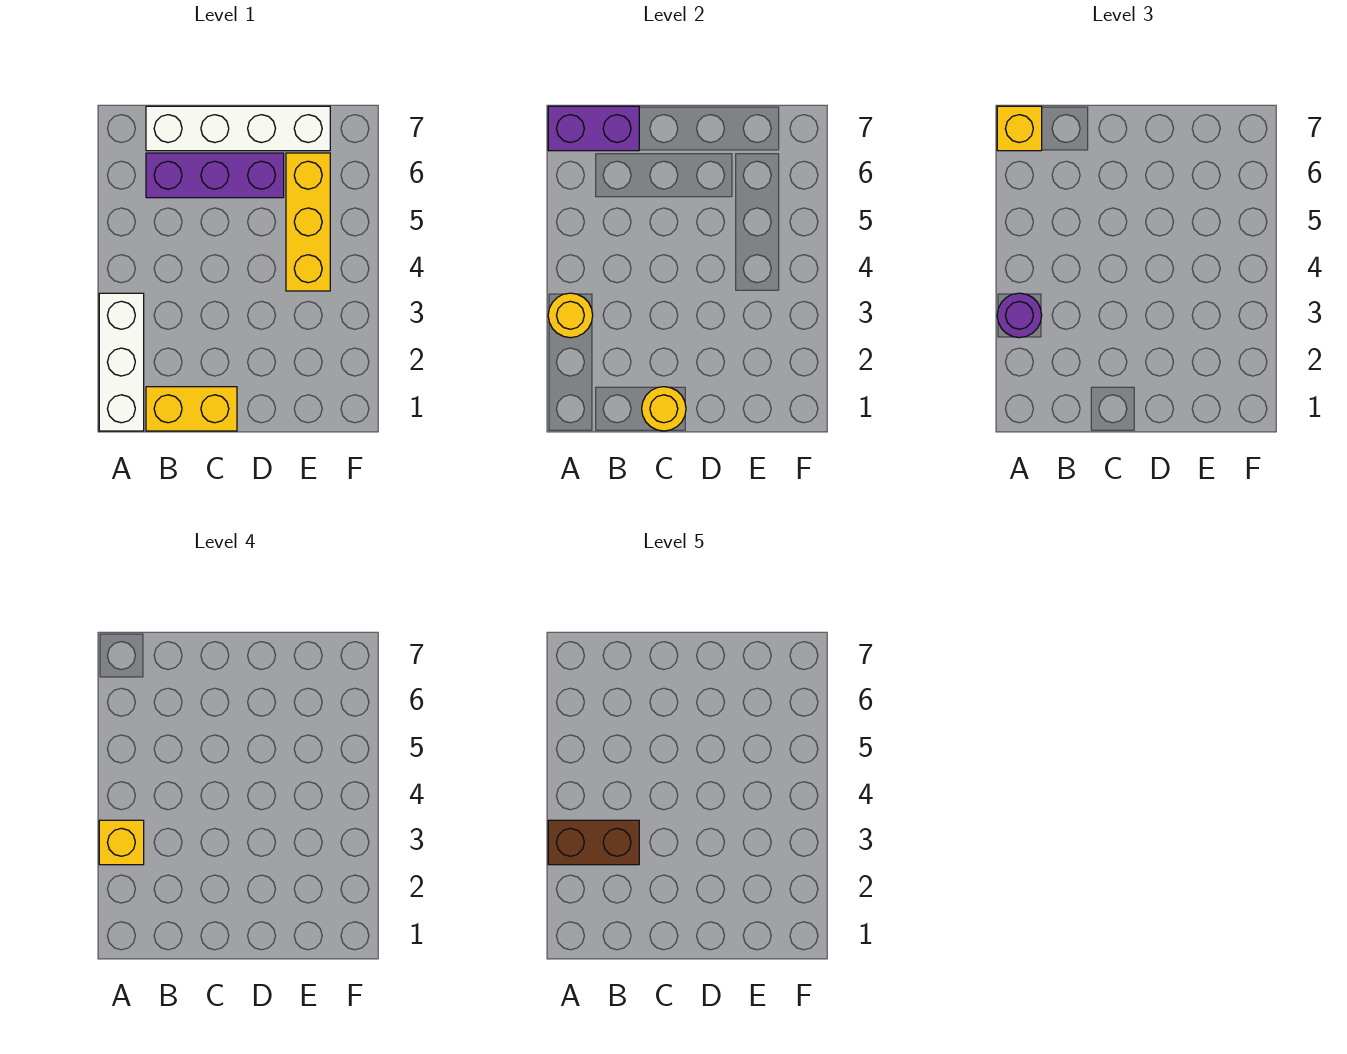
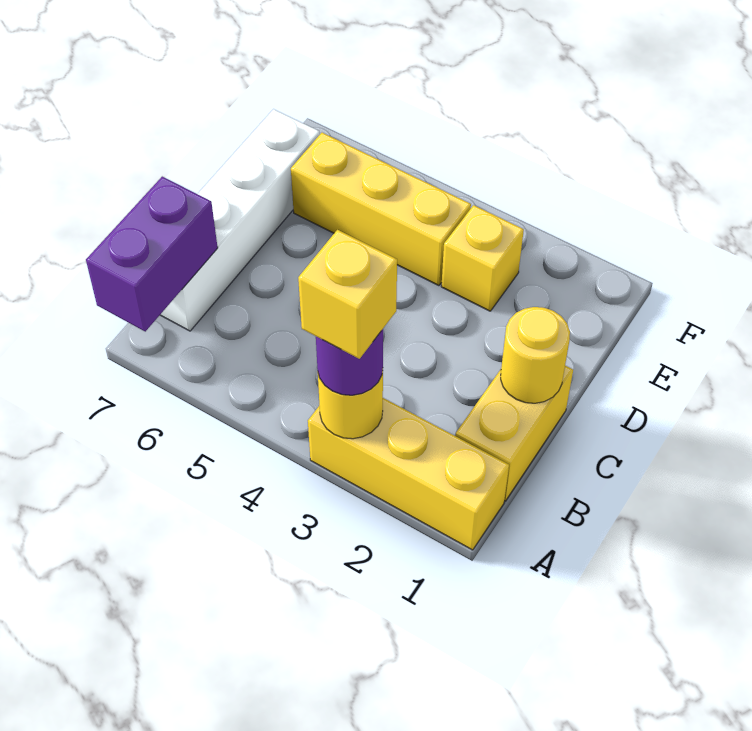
white 1x3 brick [99,293,144,431] -> yellow 1x3 brick [308,398,509,550]
brown 1x2 brick [548,820,639,865] -> none
yellow 1x1 brick [997,106,1042,151] -> yellow 1x1 brick moved to [441,205,524,311]
purple 1x3 brick [146,153,284,198] -> none

